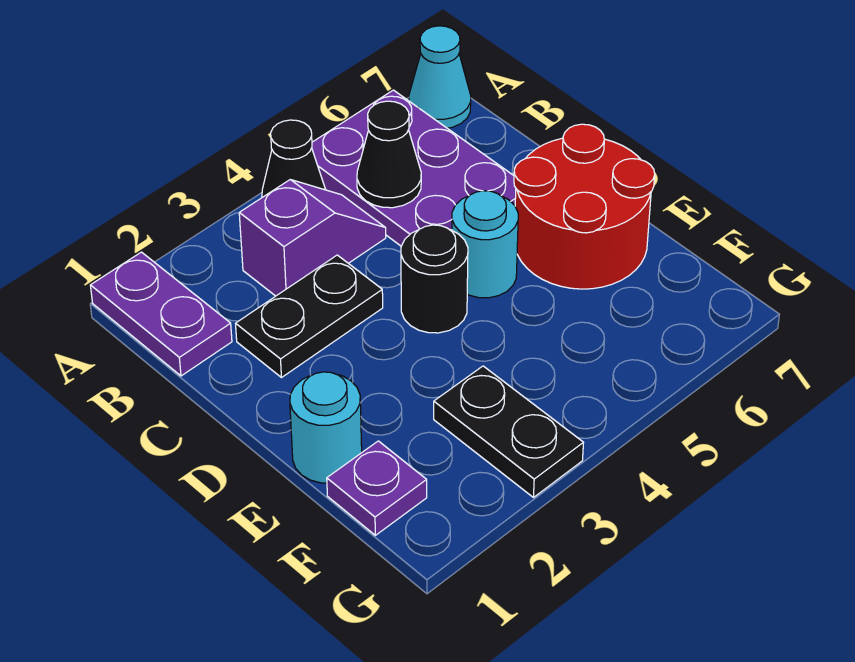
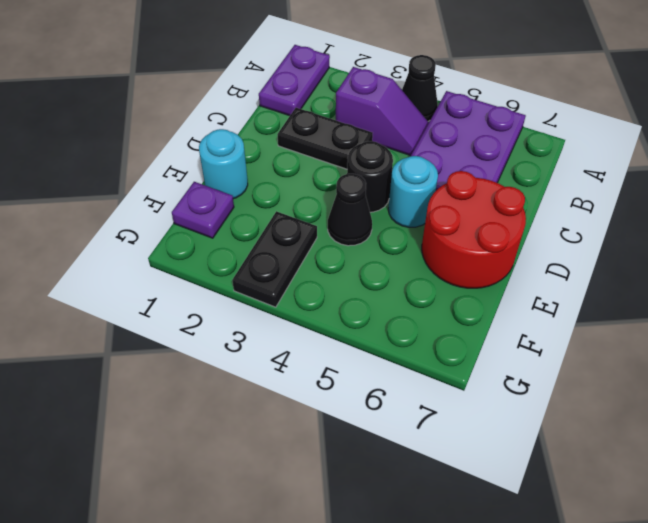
cyan 1x1 cone [409,26,471,128] -> none
black 1x1 cone [357,101,421,208] -> black 1x1 cone moved to [328,174,372,246]

